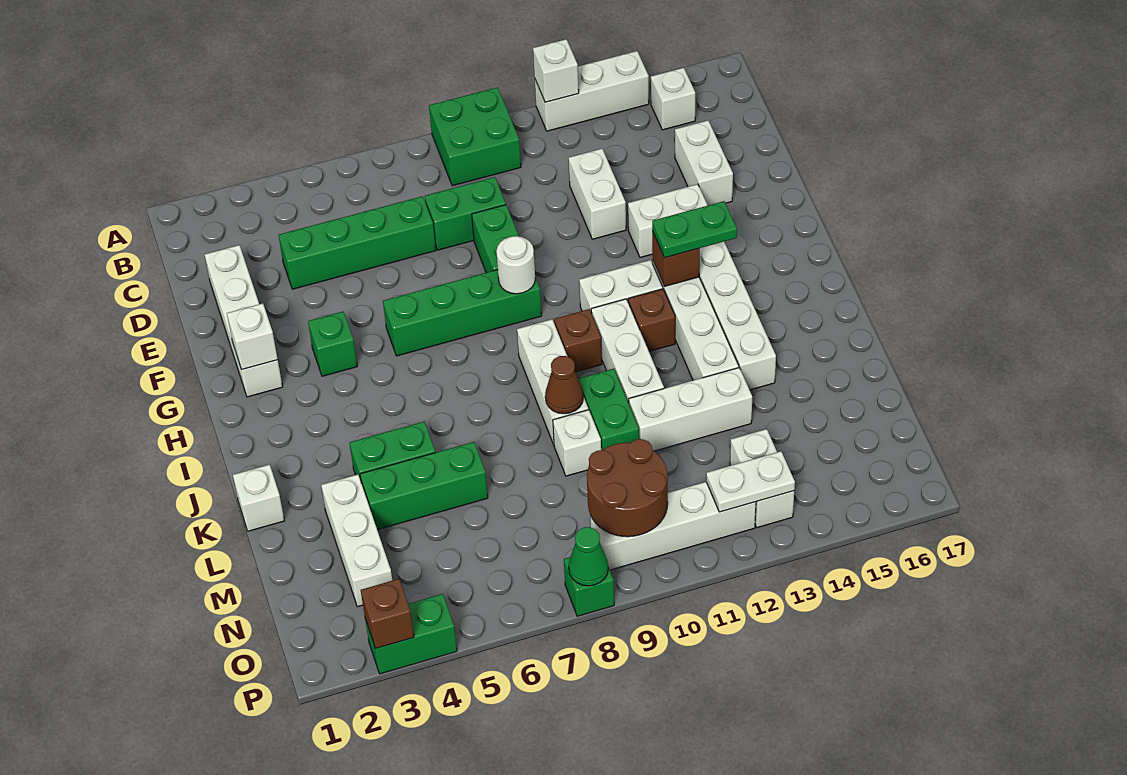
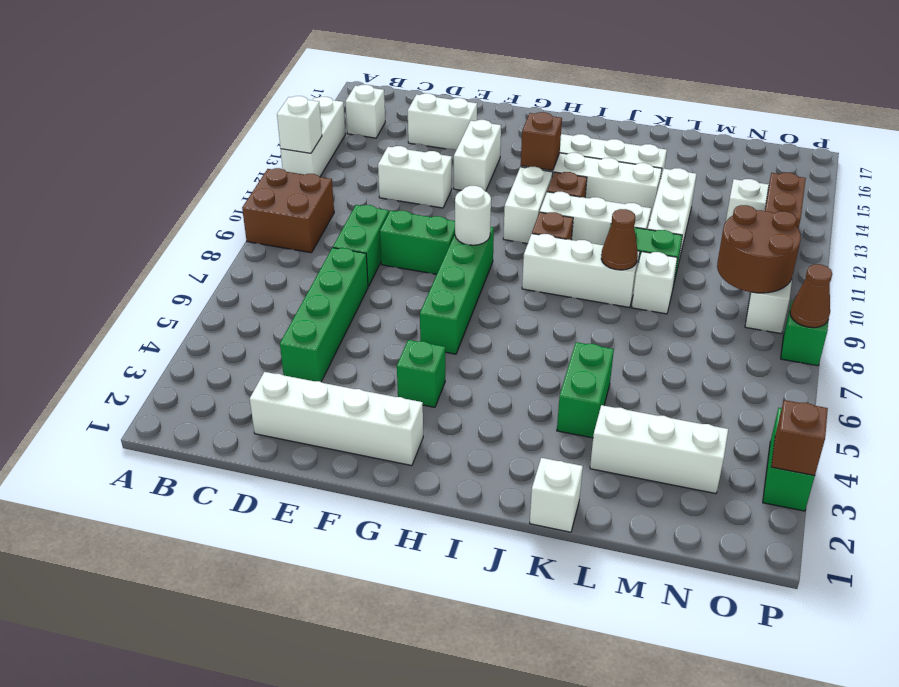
green 2x2 brick [429,87,521,186] -> brown 2x2 brick [242,168,334,253]
white 1x1 brick [227,303,278,370] -> none
green 1x2 plate [652,201,737,258] -> none
green 1x3 brick [360,442,488,530] -> none
white 1x2 plate [706,451,795,512] -> brown 1x2 plate [765,173,806,229]
green 1x1 cone [569,527,608,586] -> brown 1x1 cone [790,264,832,328]

